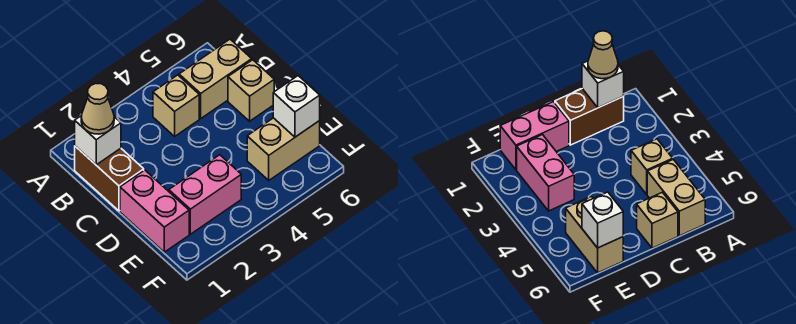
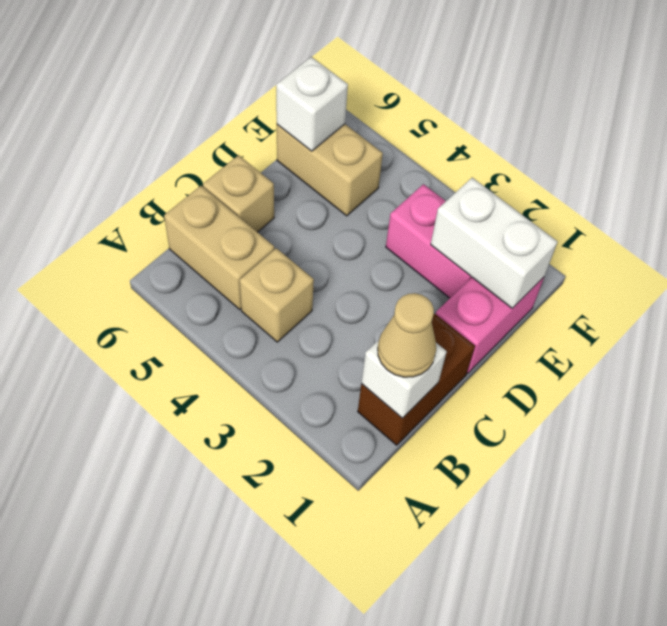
none -> white 1x2 brick [431,178,558,308]

